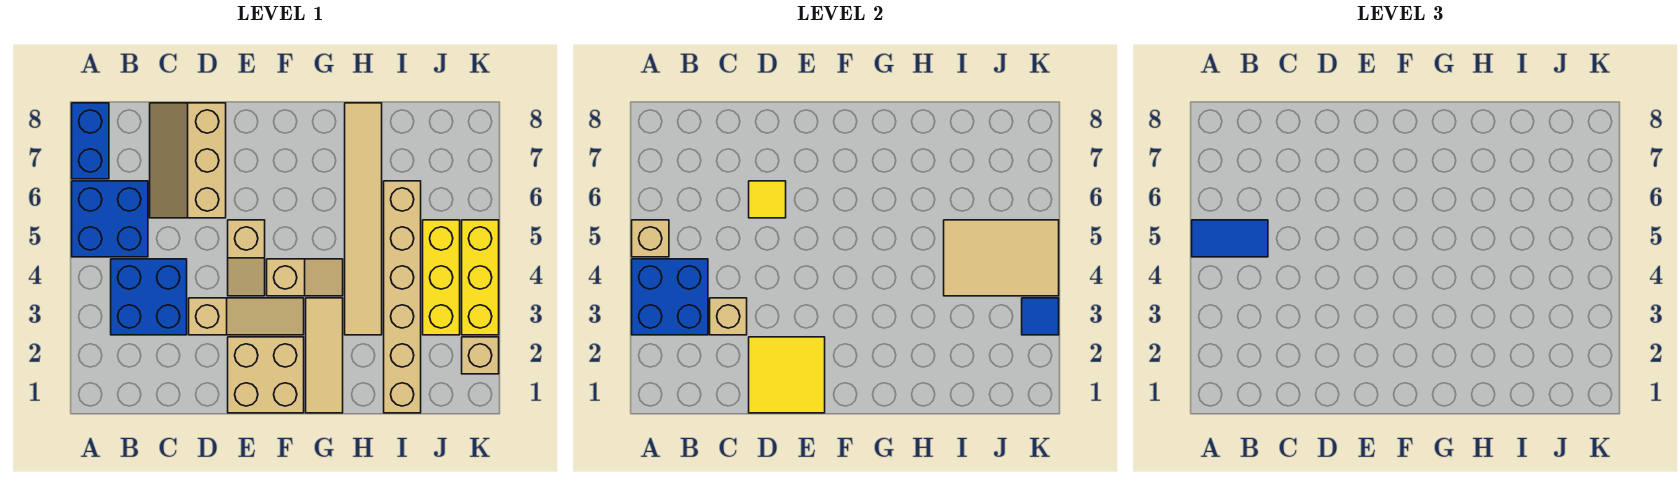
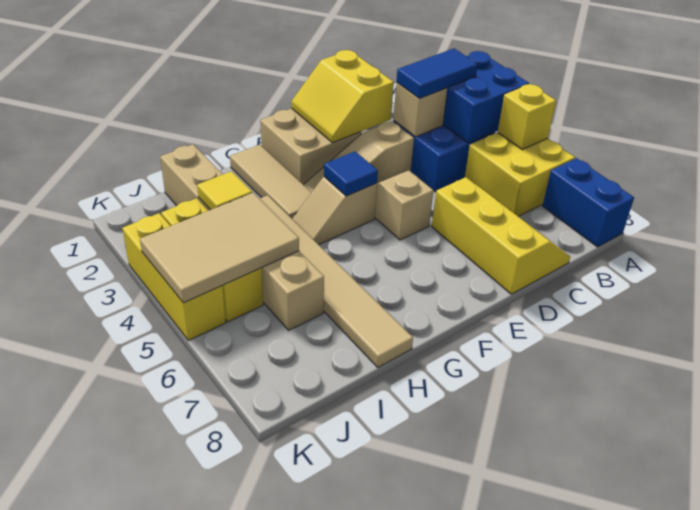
blue 2x2 brick [72,181,148,257] -> yellow 2x2 brick [465,133,575,216]
tan 1x1 brick [632,220,669,257] -> yellow 1x1 brick [498,84,556,150]
blue 1x2 tile [1192,220,1268,257] -> blue 1x2 tile moved to [396,49,478,98]
tan 2x3 slope [150,103,226,218] -> yellow 2x3 slope [432,177,570,294]
yellow 2x2 tile [749,337,825,413] -> yellow 2x2 slope [291,50,394,143]
yellow 1x1 tile [749,181,786,218] -> yellow 1x1 tile moved to [197,171,252,210]
tan 1x1 brick [462,337,499,374] -> none
blue 1x1 tile [1022,298,1059,335] -> blue 1x1 tile moved to [324,151,378,196]

